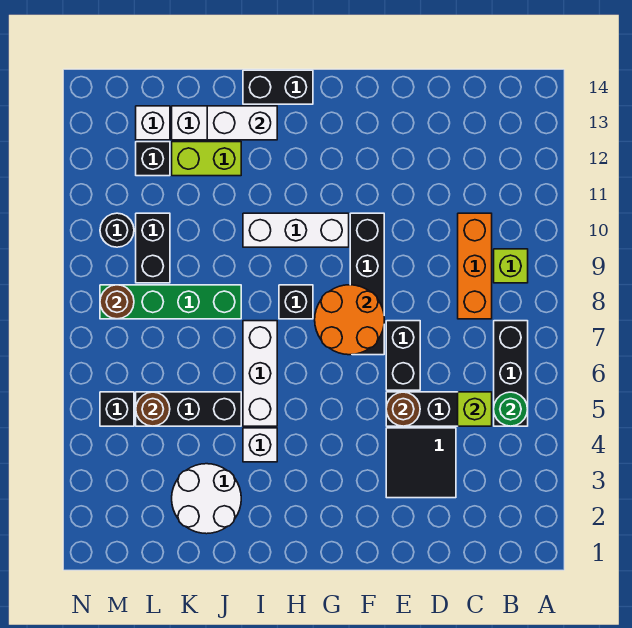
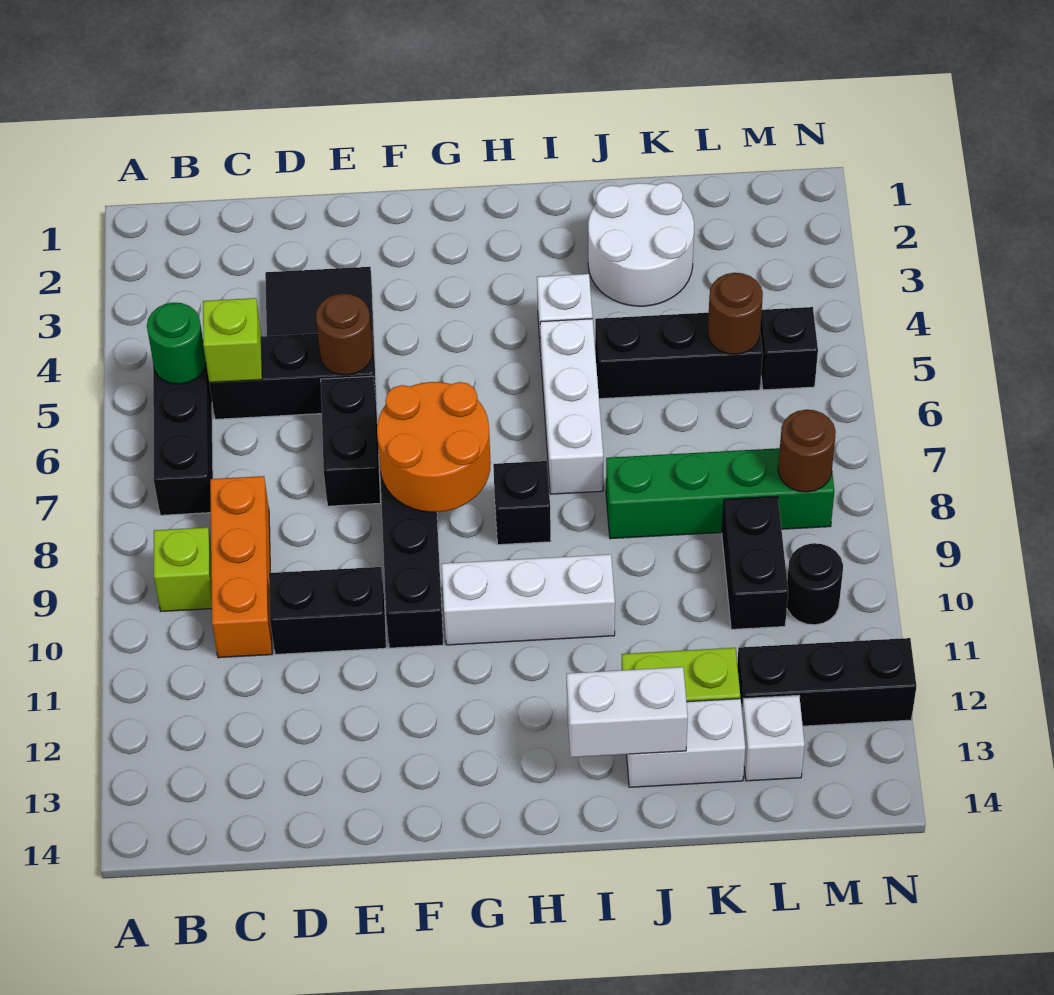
black 1x2 brick [243,70,313,104] -> black 1x2 brick moved to [269,567,386,654]
black 1x1 brick [136,142,170,176] -> black 1x3 brick [737,638,916,726]

